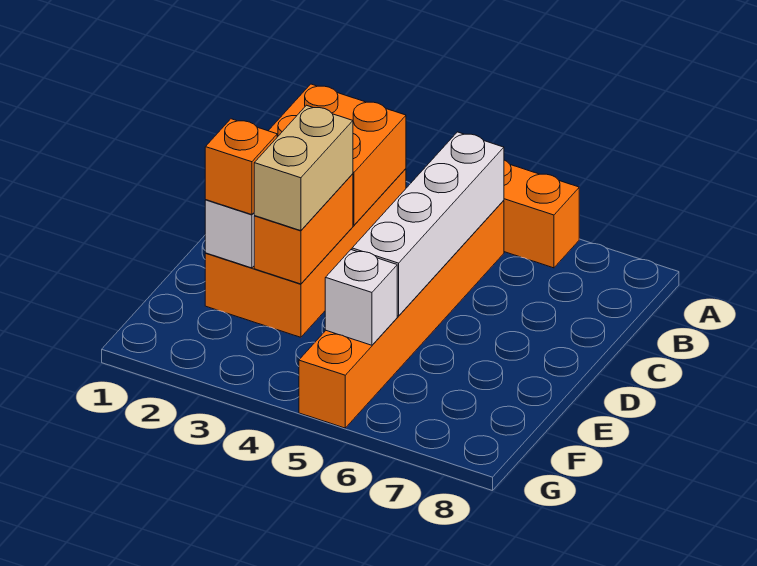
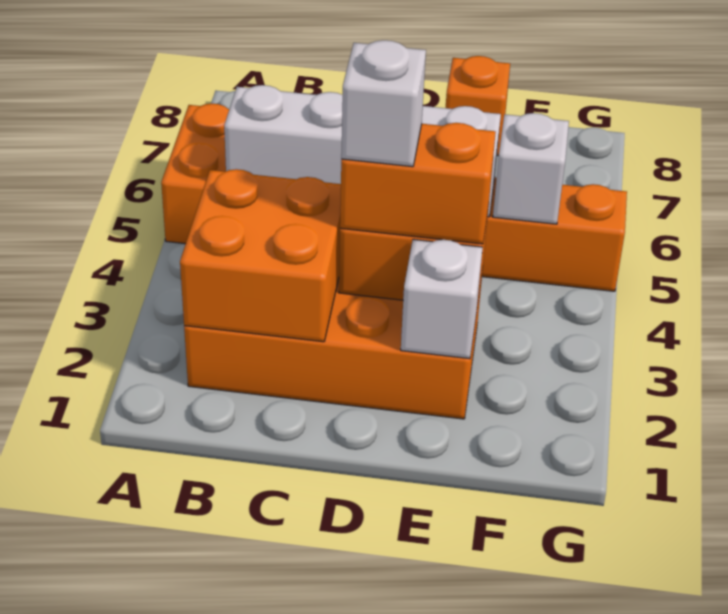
tan 1x2 brick [254,105,353,231] -> orange 1x2 brick [340,123,496,244]
none -> white 1x1 brick [341,40,426,167]
orange 1x1 brick [205,119,277,215] -> orange 1x1 brick moved to [446,56,510,156]

